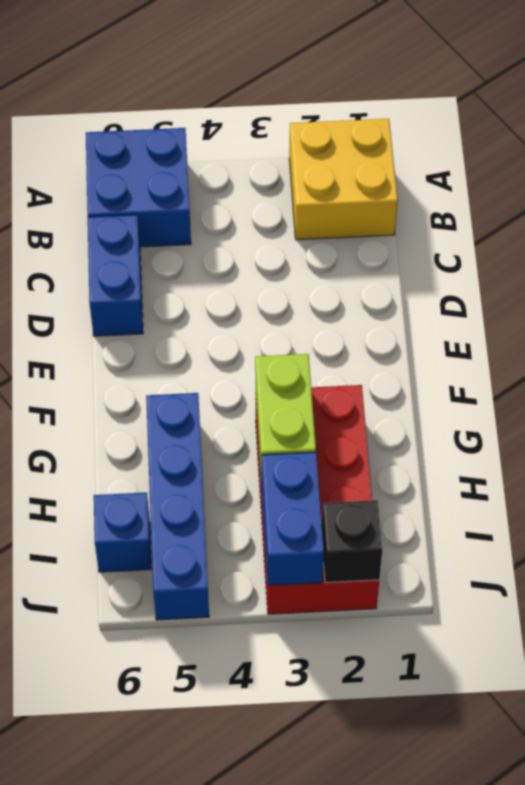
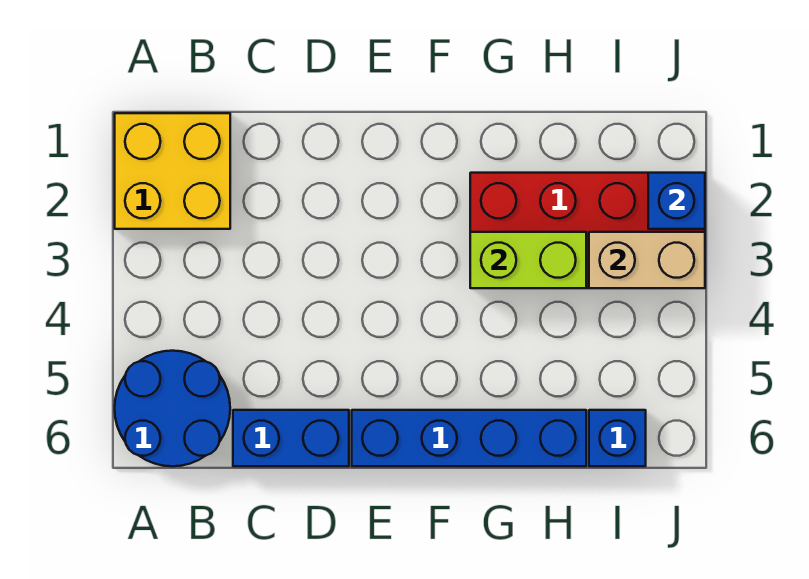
blue 2x2 brick [86,128,191,247] -> blue 2x2 round brick [115,351,230,466]
blue 1x4 brick [146,393,209,620] -> blue 1x4 brick moved to [352,410,586,466]
blue 1x2 brick [262,452,324,586] -> tan 1x2 brick [589,232,705,288]
black 1x1 brick [322,500,382,583] -> blue 1x1 brick [648,173,705,229]

